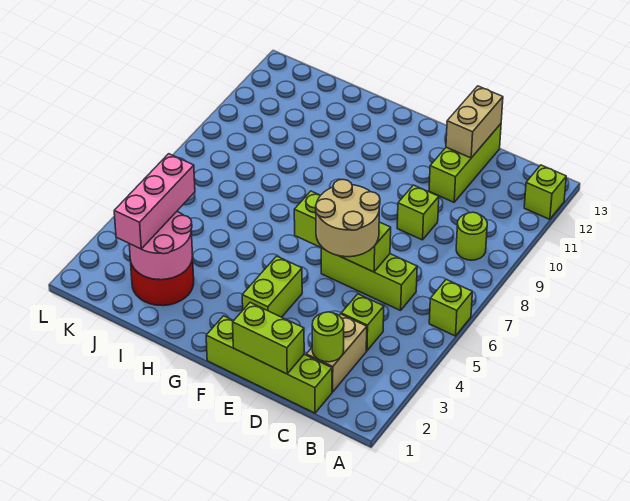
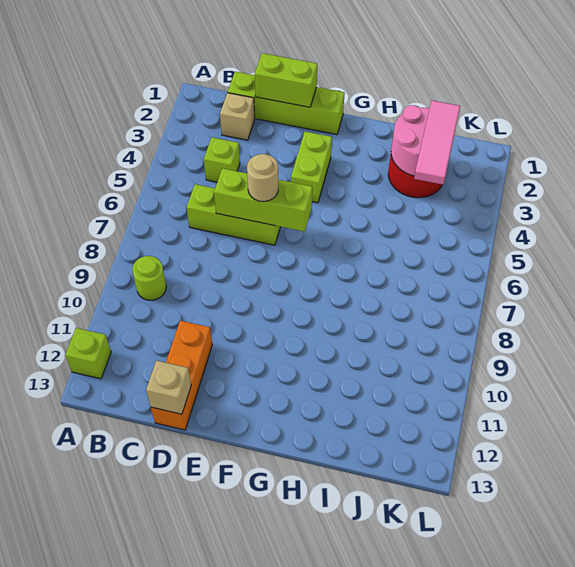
lime 1x1 brick [429,280,472,336] -> none
tan 1x2 brick [306,314,367,392] -> tan 1x1 brick [220,93,255,140]
lime 1x1 round brick [312,312,344,362] -> none
tan 2x2 round brick [316,180,380,257] -> tan 1x1 round brick [247,154,278,201]
lime 1x1 brick [397,185,439,240] -> none
lime 1x3 brick [429,124,501,202] -> orange 1x3 brick [151,321,212,430]
tan 1x2 brick [446,86,503,158] -> tan 1x1 brick [146,361,191,414]
pink 1x3 brick [114,154,195,249] -> pink 1x3 tile [414,101,460,185]

